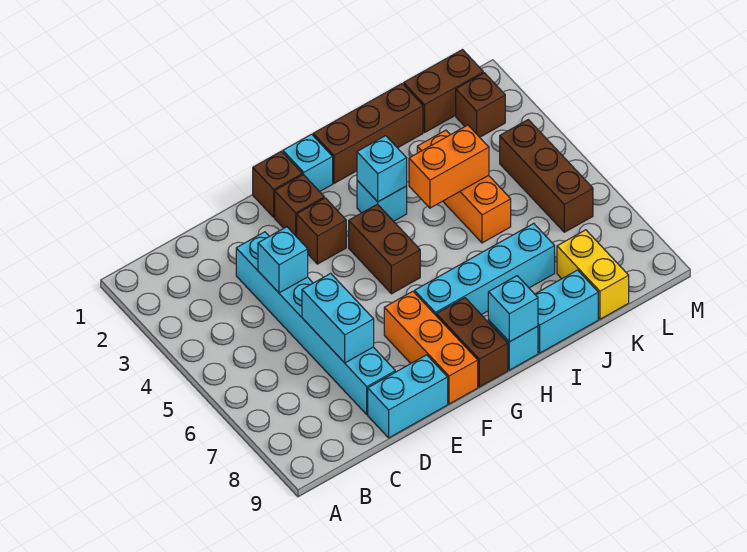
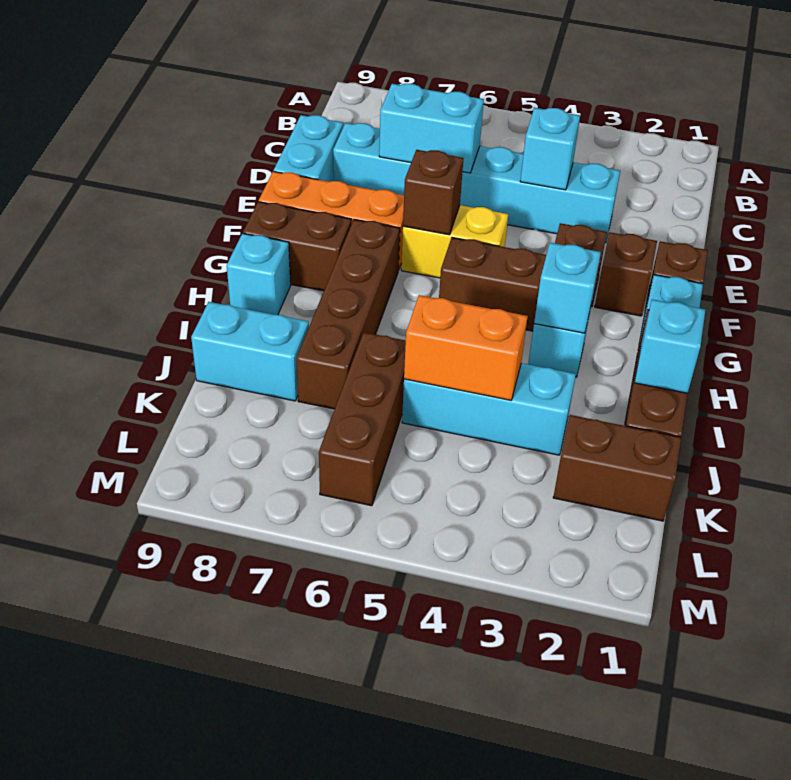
cyan 1x4 brick [414,223,555,315] -> brown 1x4 brick [296,219,400,409]
cyan 1x1 brick [488,276,538,342] -> cyan 1x1 brick moved to [634,299,705,393]
orange 1x2 brick [409,125,489,208] -> orange 1x2 brick turned to [404,295,528,400]
cyan 1x2 brick [535,270,598,353] -> cyan 1x2 brick turned to [191,302,309,401]
orange 1x3 brick [417,130,511,243] -> cyan 1x3 brick [402,363,576,455]
brown 1x2 brick [404,50,483,132] -> brown 1x2 brick turned to [553,415,681,521]
yellow 1x2 brick [557,230,629,319] -> yellow 1x2 brick moved to [401,205,508,278]
brown 1x1 brick [456,73,505,137] -> brown 1x1 brick moved to [403,150,464,235]
brown 1x3 brick [500,120,593,232] -> brown 1x3 brick turned to [319,332,406,506]

